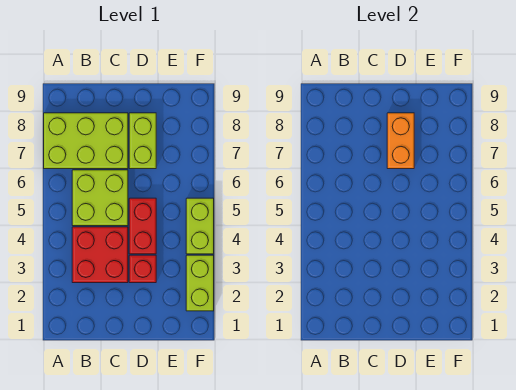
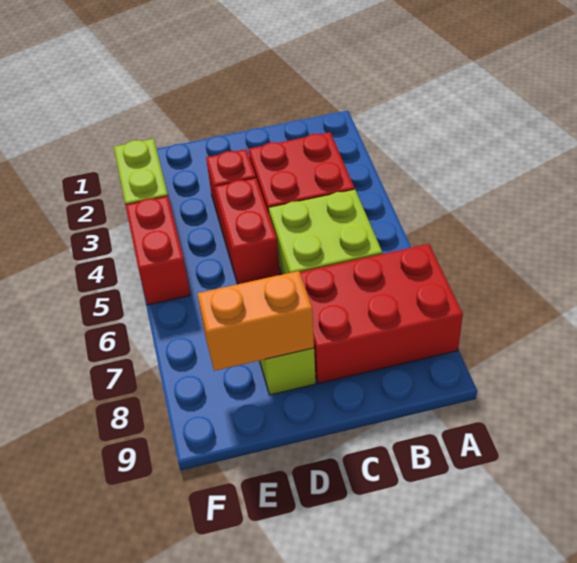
lime 2x3 brick [44,113,128,169] -> red 2x3 brick [300,244,463,384]
orange 1x2 brick [387,113,414,169] -> orange 1x2 brick turned to [197,271,314,371]
lime 1x2 brick [186,198,214,254] -> red 1x2 brick [126,196,190,305]

